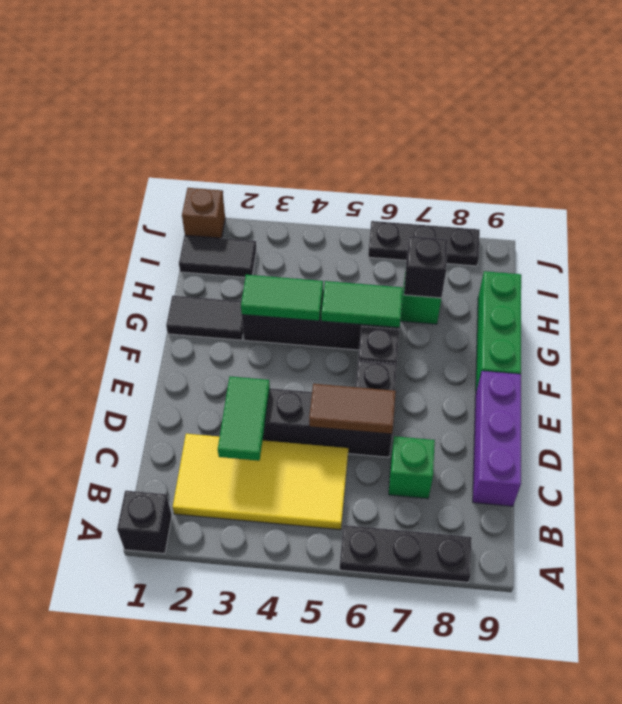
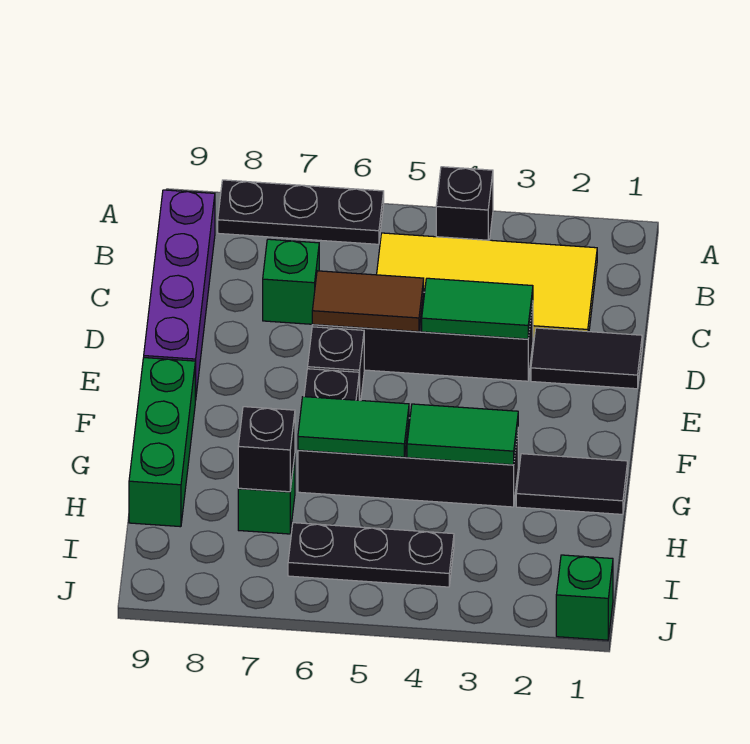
black 1x1 brick [117,491,172,554] -> black 1x1 brick moved to [436,167,493,240]
green 1x2 tile [218,376,270,461] -> green 1x2 tile turned to [422,278,533,339]
purple 1x3 brick [473,371,521,506] -> purple 1x4 brick [144,190,215,401]
black 1x2 tile [179,235,256,277] -> black 1x2 tile moved to [531,328,642,389]
brown 1x1 brick [182,188,225,238] -> green 1x1 brick [556,555,613,640]
black 1x3 plate [368,221,480,266] -> black 1x3 plate moved to [288,523,454,587]

